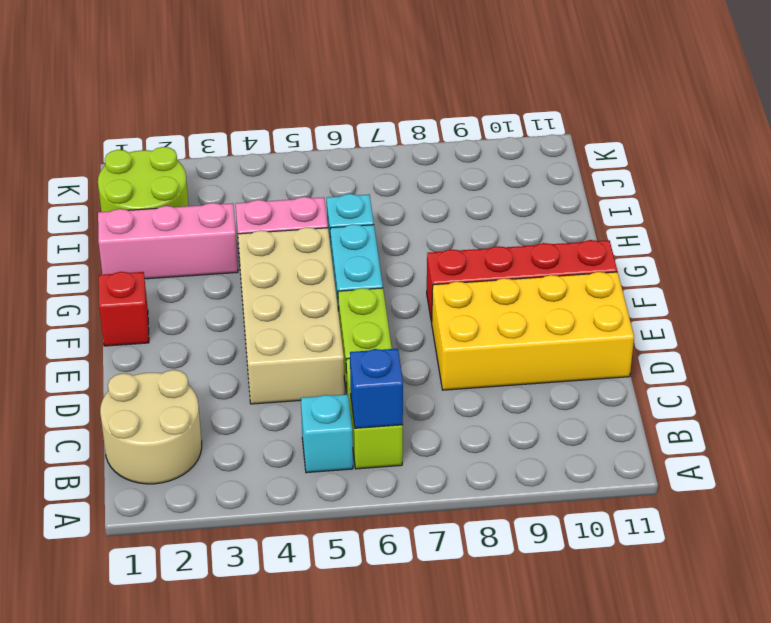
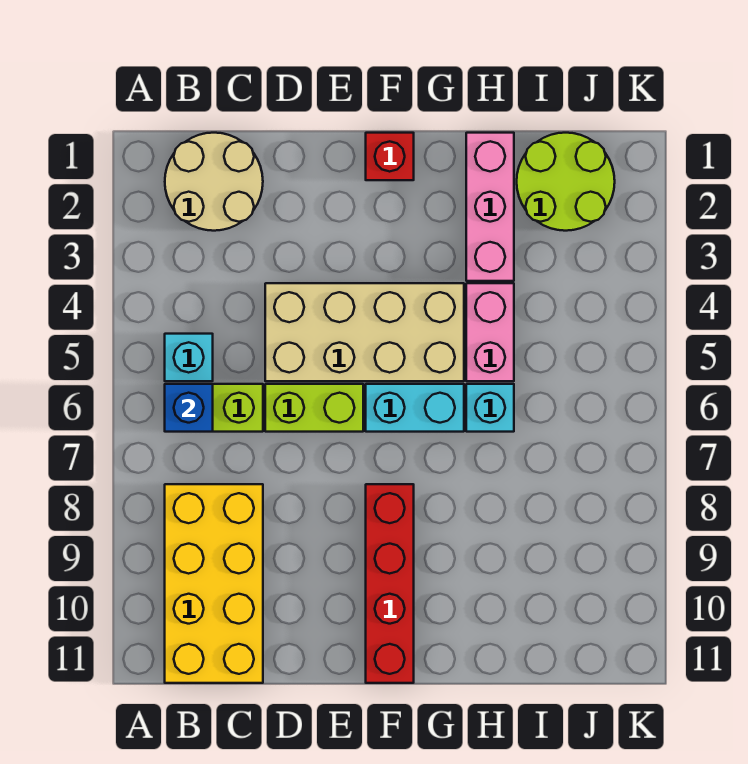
yellow 2x4 brick [432,272,634,390] -> yellow 2x4 brick moved to [165,484,263,683]

